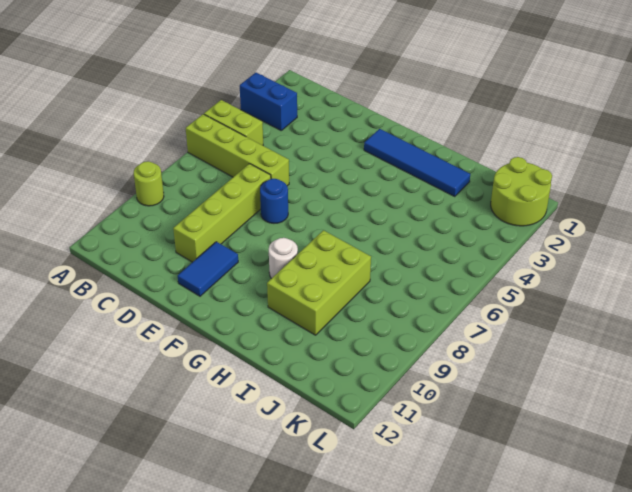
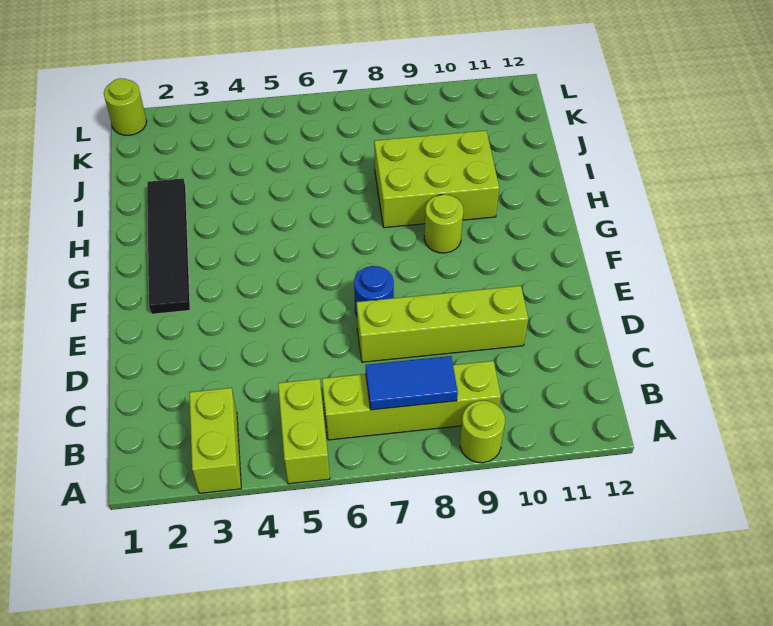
blue 1x2 brick [240,73,297,130] -> lime 1x2 brick [189,388,241,493]
lime 1x4 brick [186,114,289,186] -> lime 1x4 brick turned to [322,361,501,440]
blue 1x2 tile [178,242,238,296] -> blue 1x2 tile moved to [366,356,458,410]
blue 1x4 tile [364,129,470,196] -> black 1x4 tile [147,178,190,314]
white 1x1 round brick [269,238,298,279] -> lime 1x1 round brick [424,195,463,253]
lime 2x2 round brick [491,157,552,226] -> lime 1x1 round brick [104,78,147,135]

